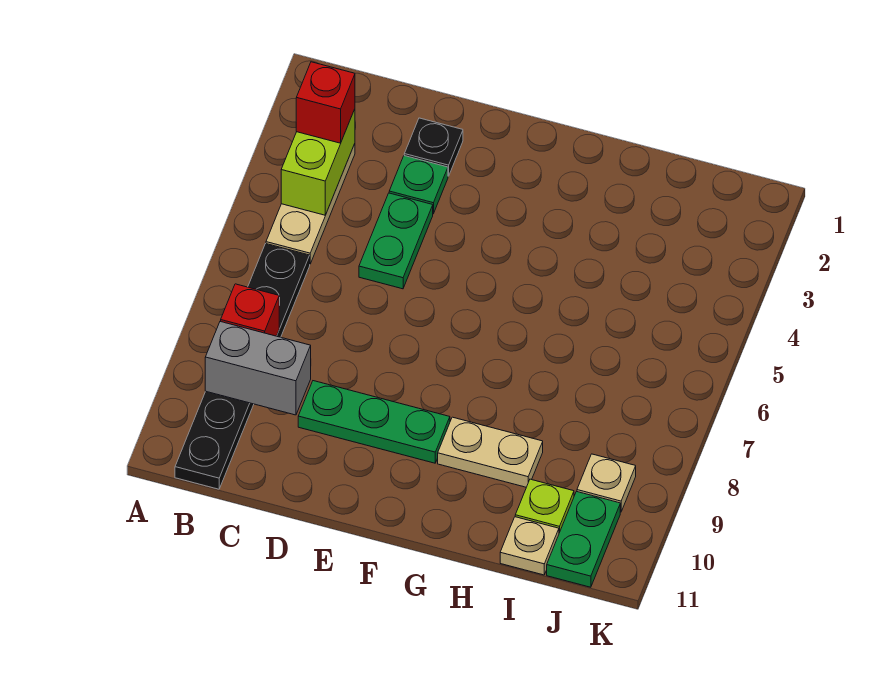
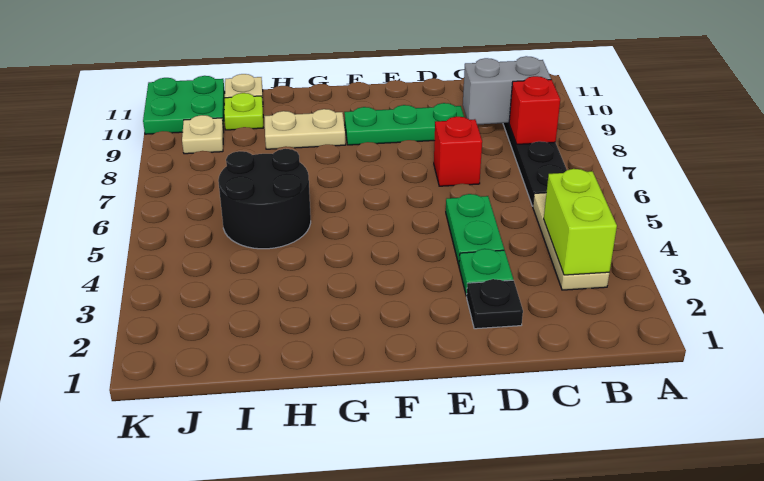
red 1x1 brick [296,62,355,143] -> red 1x1 brick moved to [434,117,482,186]
none -> black 2x2 round brick [218,149,311,249]
green 1x2 plate [547,492,620,587] -> green 2x2 plate [143,76,225,134]

